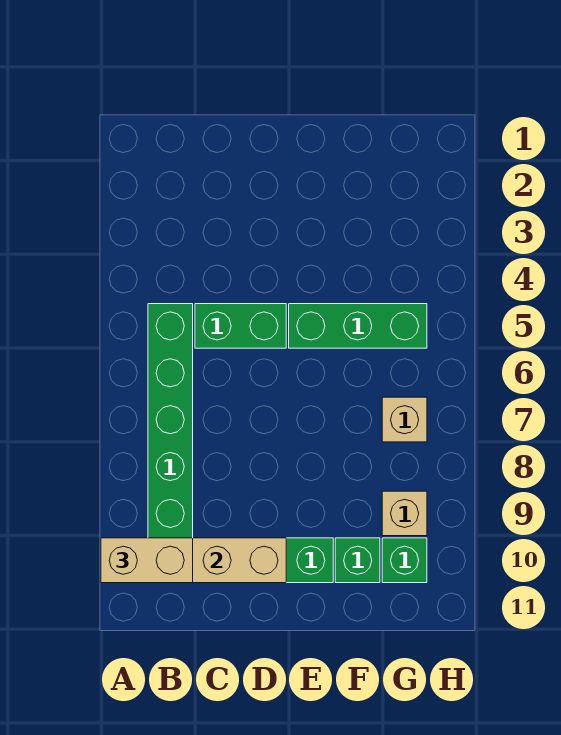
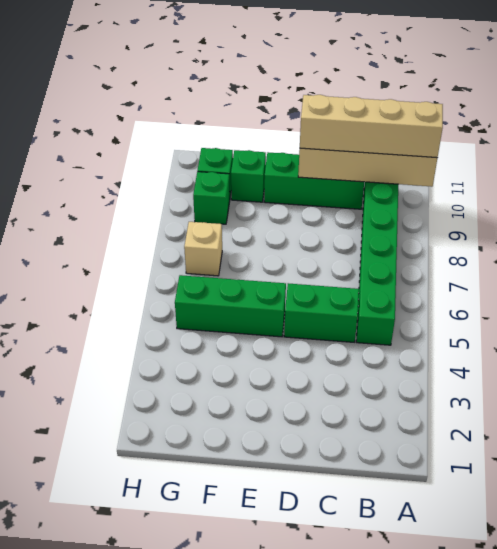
tan 1x2 brick [101,538,193,583] -> tan 1x4 brick [300,95,443,158]
tan 1x1 brick [382,491,427,536] -> green 1x1 brick [193,172,230,224]

